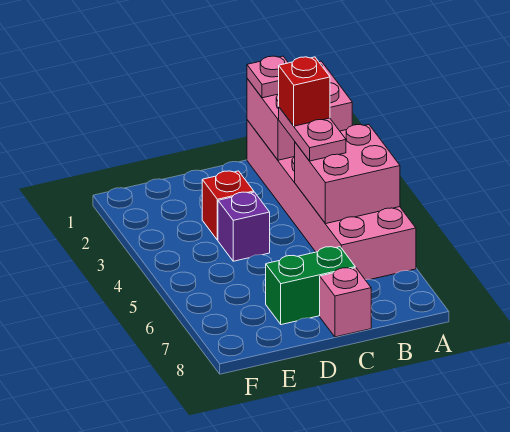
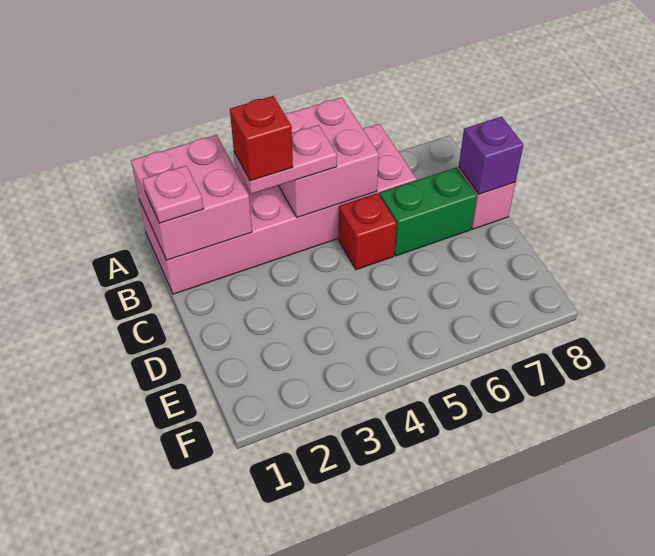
green 1x2 brick [266,247,355,325] -> green 1x2 brick turned to [380,167,477,256]
red 1x1 brick [202,171,254,240] -> red 1x1 brick moved to [339,193,396,270]
purple 1x1 brick [218,192,270,261] -> purple 1x1 brick moved to [459,117,524,194]

